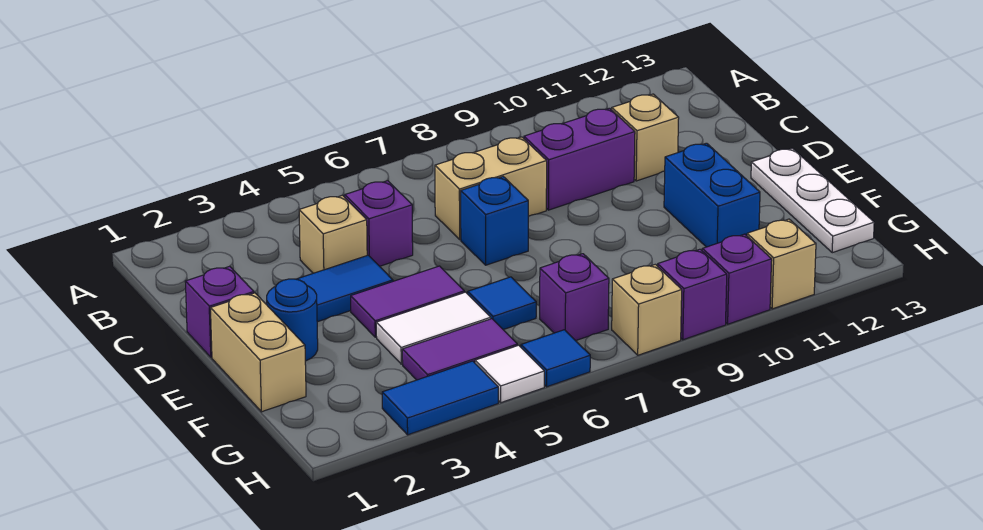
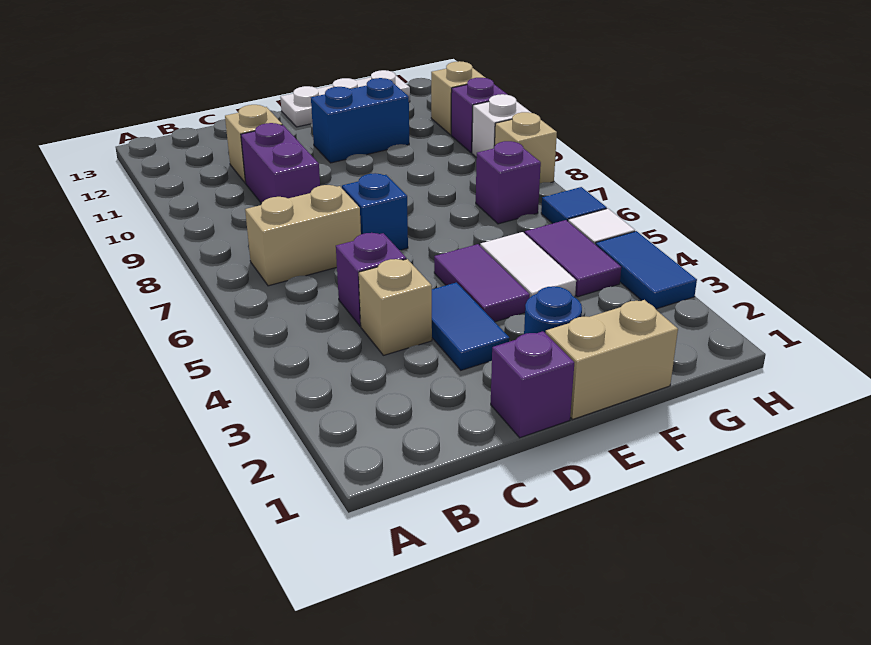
tan 1x2 brick [435,137,547,240] -> tan 1x2 brick turned to [245,185,361,286]
blue 1x1 tile [468,277,536,330] -> none
purple 1x1 brick [658,249,727,340] -> white 1x1 brick [472,94,531,158]

